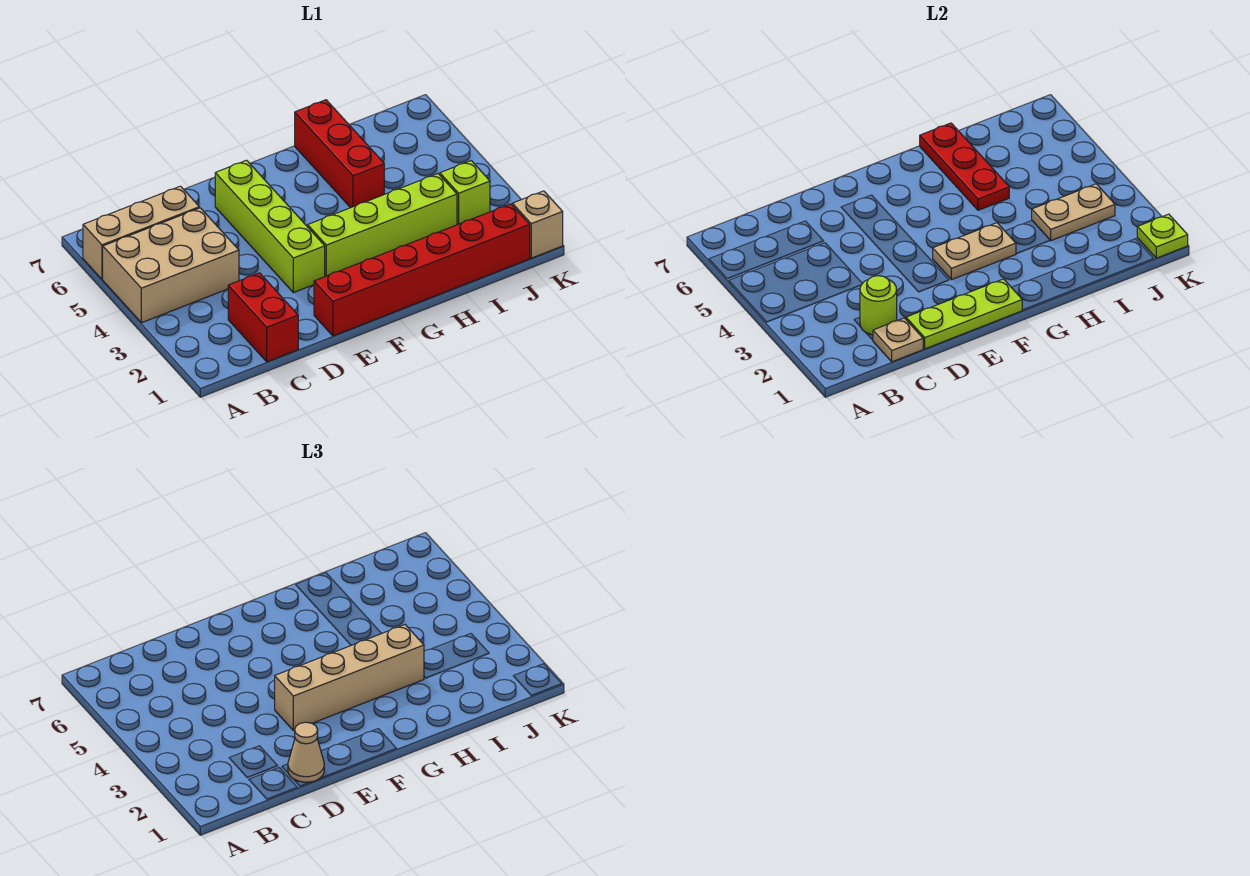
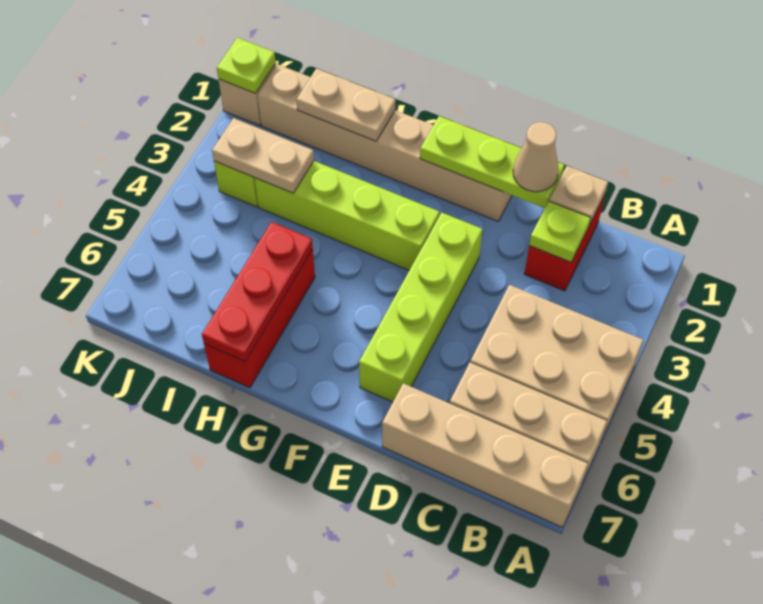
lime 1x1 round brick [860,276,897,335] -> lime 1x1 plate [529,201,591,262]
red 1x6 brick [314,204,530,336] -> tan 1x6 brick [258,65,512,221]
tan 1x4 brick [275,625,424,731] -> tan 1x4 brick moved to [382,383,588,527]
tan 1x2 plate [933,223,1016,280] -> tan 1x2 plate moved to [296,68,395,141]

